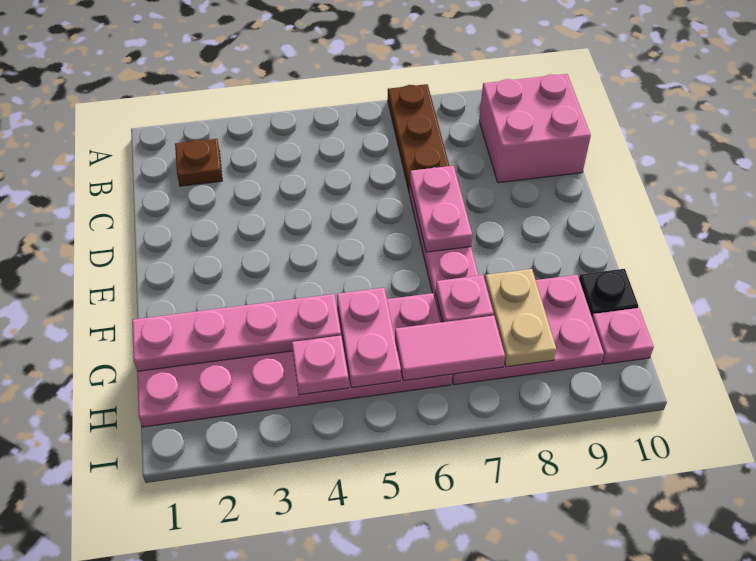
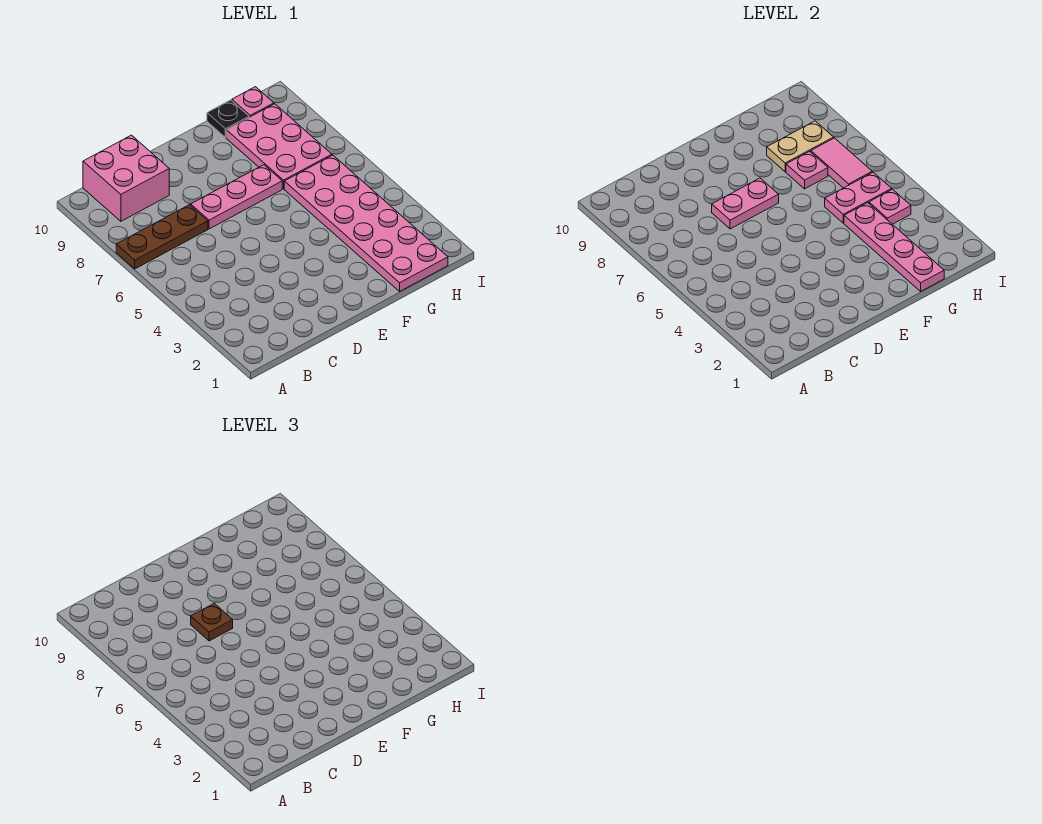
brown 1x1 plate [175,139,222,186] -> brown 1x1 plate moved to [191,603,233,641]

